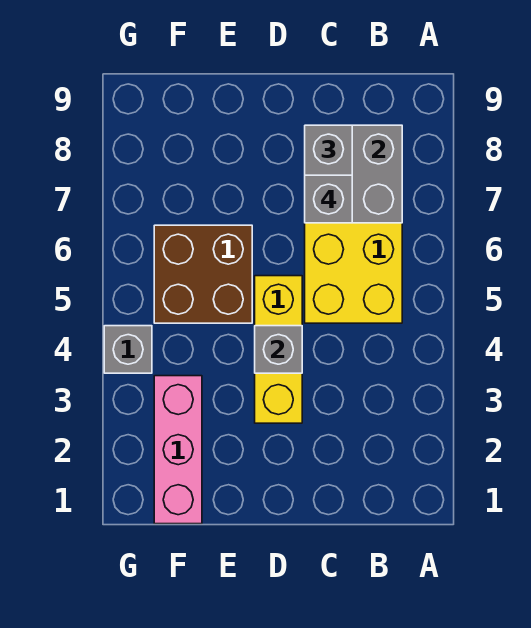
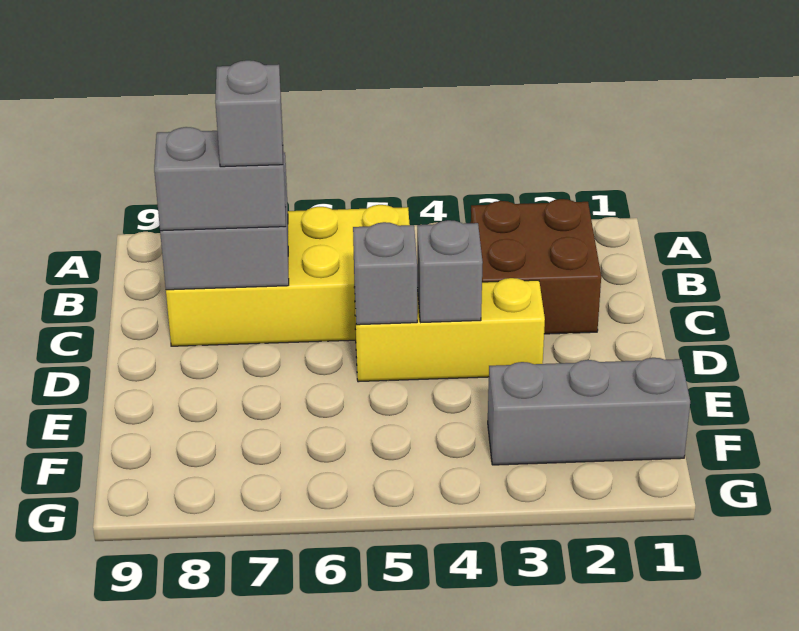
brown 2x2 brick [154,225,252,323] -> brown 2x2 brick moved to [471,199,601,334]
pink 1x3 brick [154,376,202,524] -> grey 1x3 brick [488,358,690,465]
grey 1x1 brick [104,326,152,373] -> grey 1x1 brick moved to [353,222,417,325]

